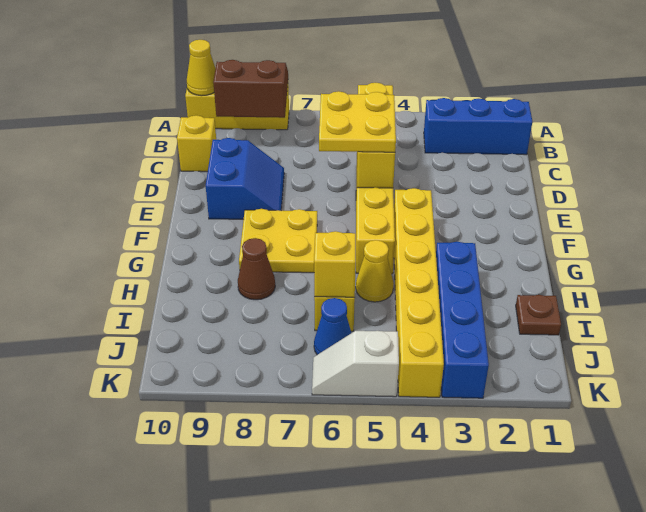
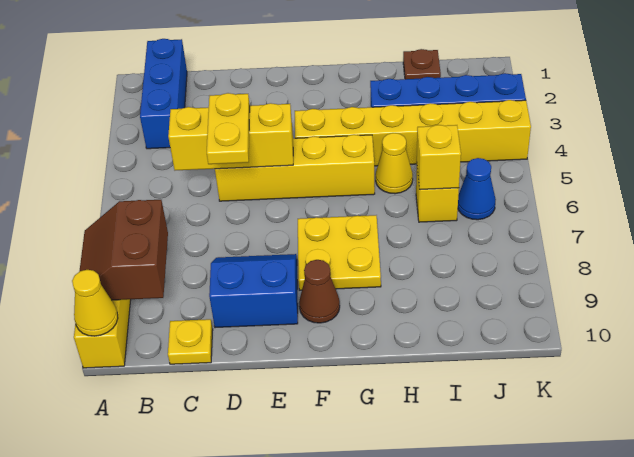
yellow 1x1 brick [177,115,216,172] -> yellow 1x1 plate [168,319,213,364]
yellow 2x2 plate [319,91,396,152] -> yellow 1x2 plate [207,93,250,164]
brown 1x1 cone [238,238,275,300] -> brown 1x1 cone moved to [299,260,340,323]
white 1x2 slope [312,331,399,397] -> none

